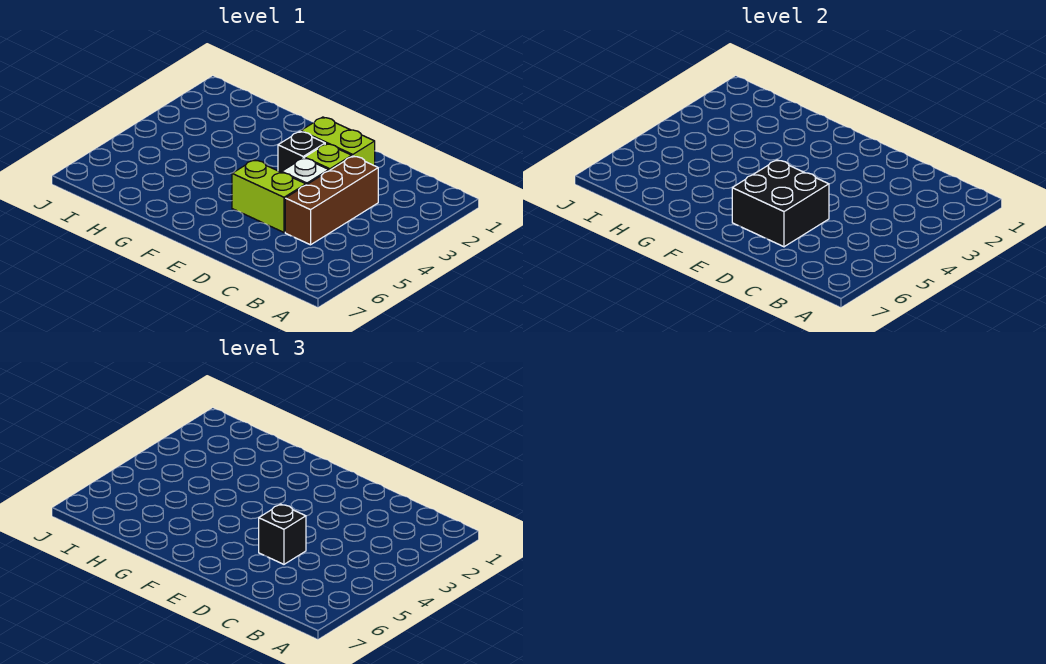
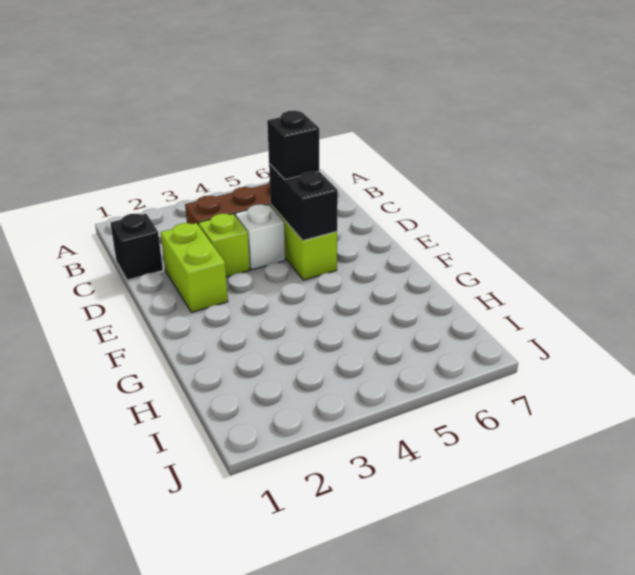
black 2x2 brick [732,160,829,247] -> black 1x2 brick [269,164,338,240]
black 1x1 brick [278,131,325,172] -> black 1x1 brick moved to [110,214,163,280]

